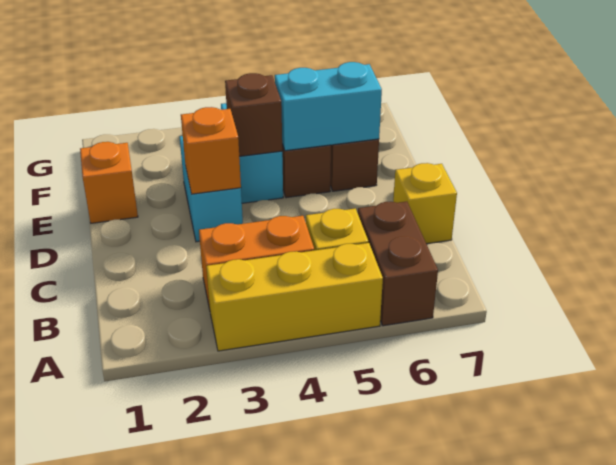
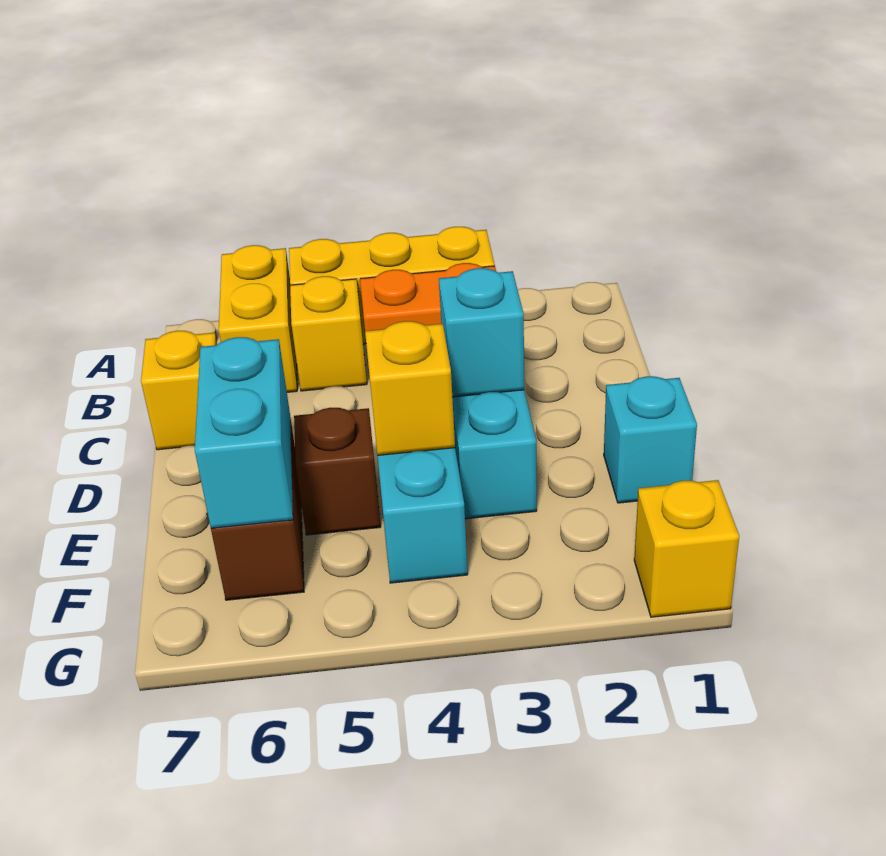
brown 1x2 brick [358,202,438,326] -> yellow 1x2 brick [219,245,297,392]
orange 1x1 brick [181,107,241,194] -> cyan 1x1 brick [439,268,524,397]
orange 1x1 brick [80,142,138,223] -> cyan 1x1 brick [604,376,697,503]
brown 1x1 brick [225,73,282,156] -> yellow 1x1 brick [365,321,455,455]
cyan 1x2 brick [275,62,382,151] -> cyan 1x2 brick turned to [195,337,293,528]
none -> yellow 1x1 brick [634,480,739,617]

